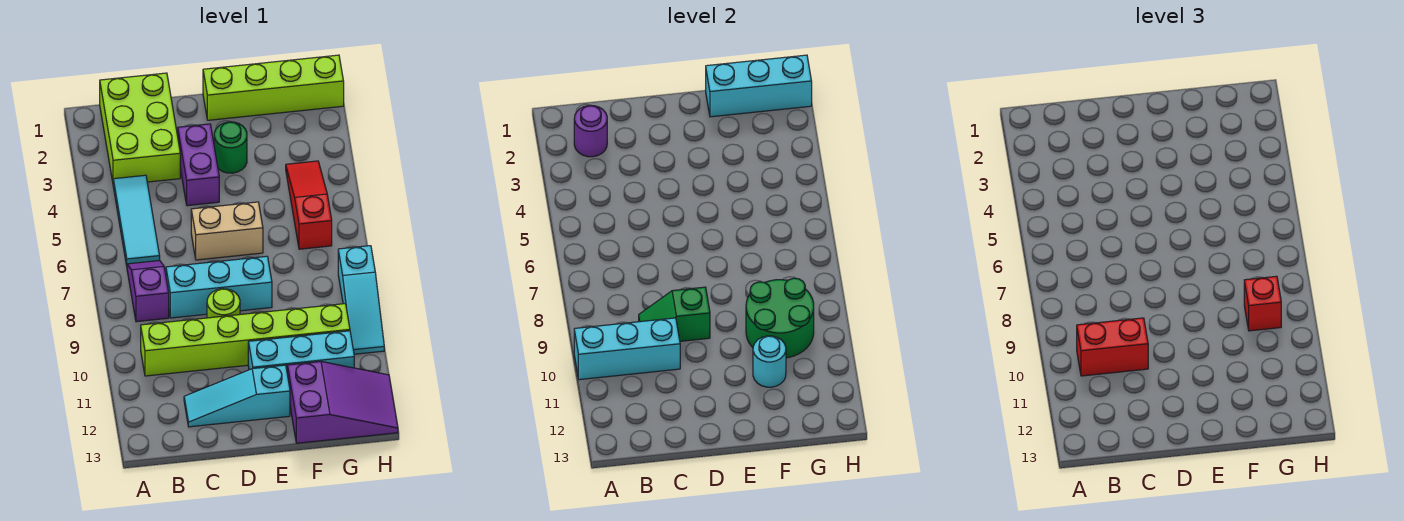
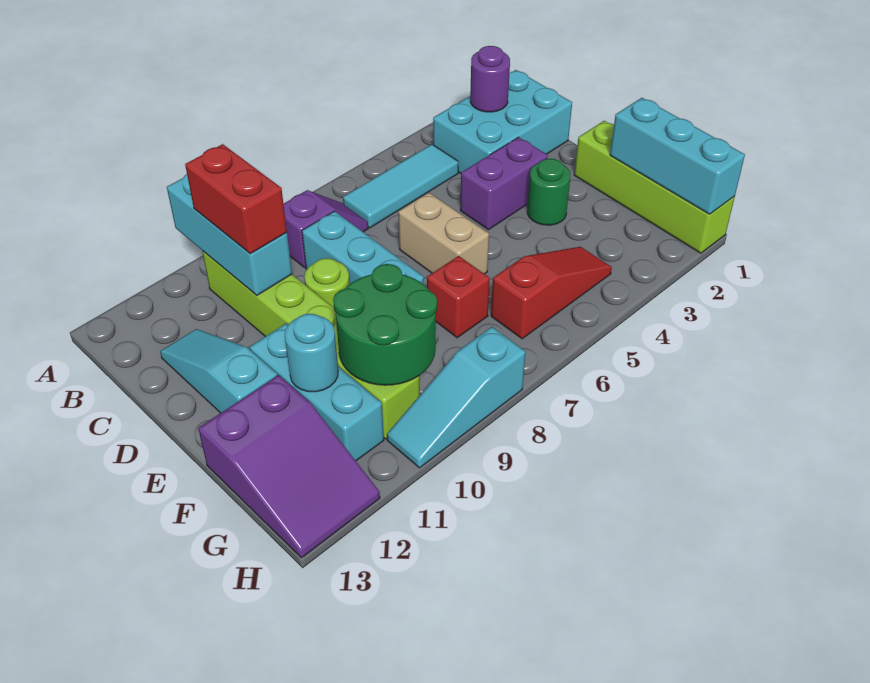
lime 2x3 brick [100,73,180,182] -> cyan 2x3 brick [433,70,572,173]
green 1x2 slope [639,287,710,341] -> none
red 1x1 brick [1244,276,1281,331] -> red 1x1 brick moved to [427,256,490,338]

